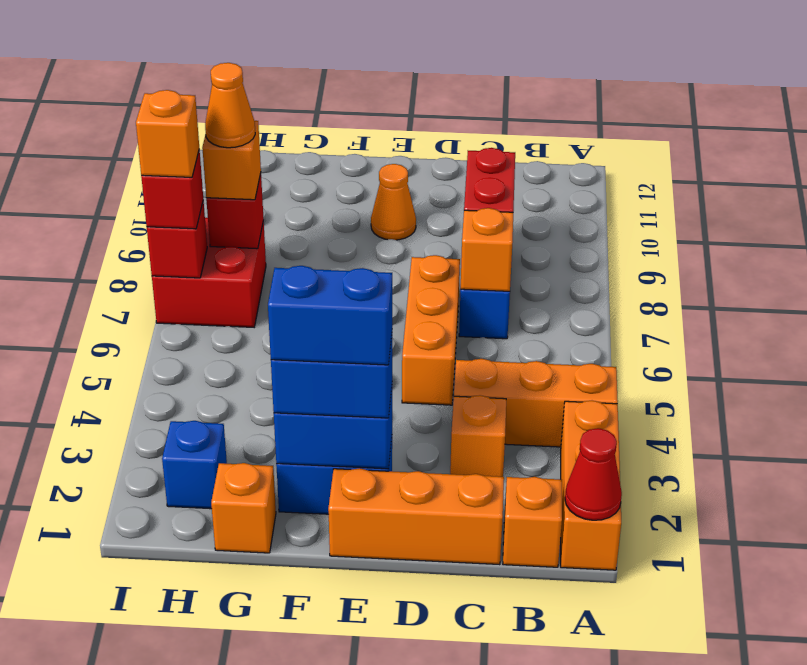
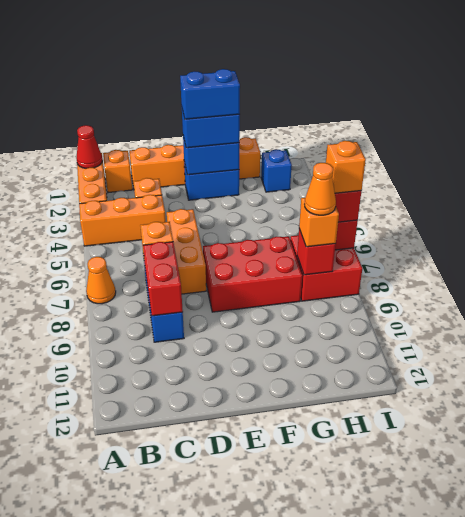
none -> red 2x3 brick [203,236,302,312]
orange 1x1 cone [371,164,416,240] -> orange 1x1 cone moved to [86,257,116,304]

